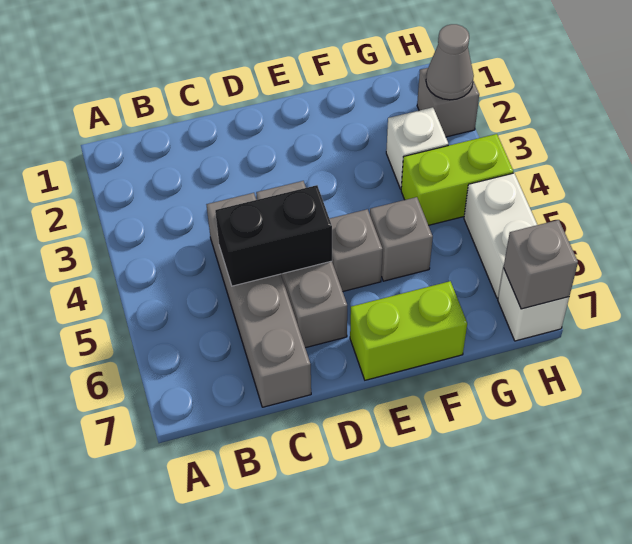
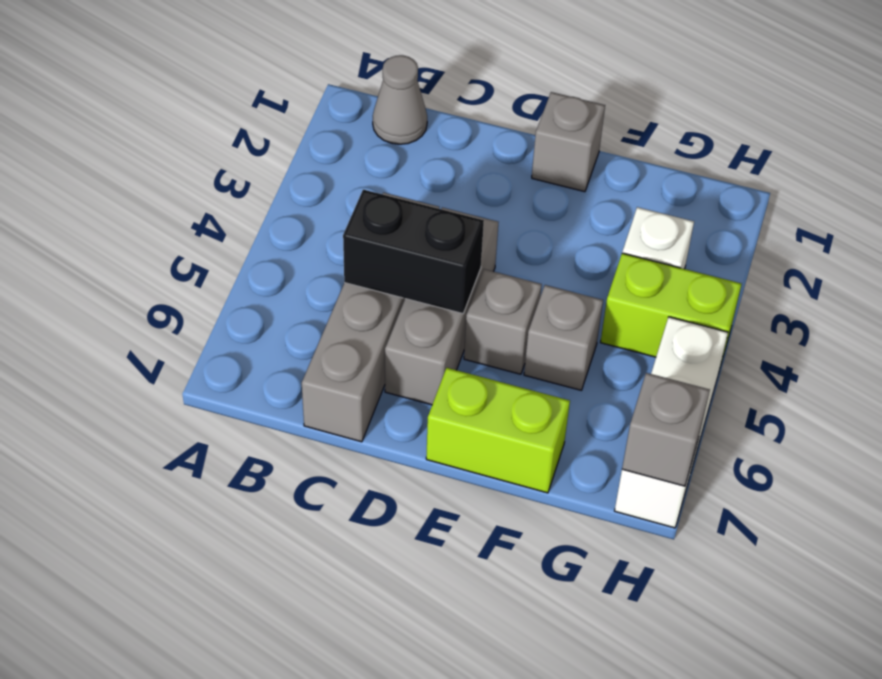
grey 1x1 brick [417,68,479,137] -> grey 1x1 brick moved to [532,92,605,192]
grey 1x1 cone [426,24,474,100] -> grey 1x1 cone moved to [373,55,427,144]

